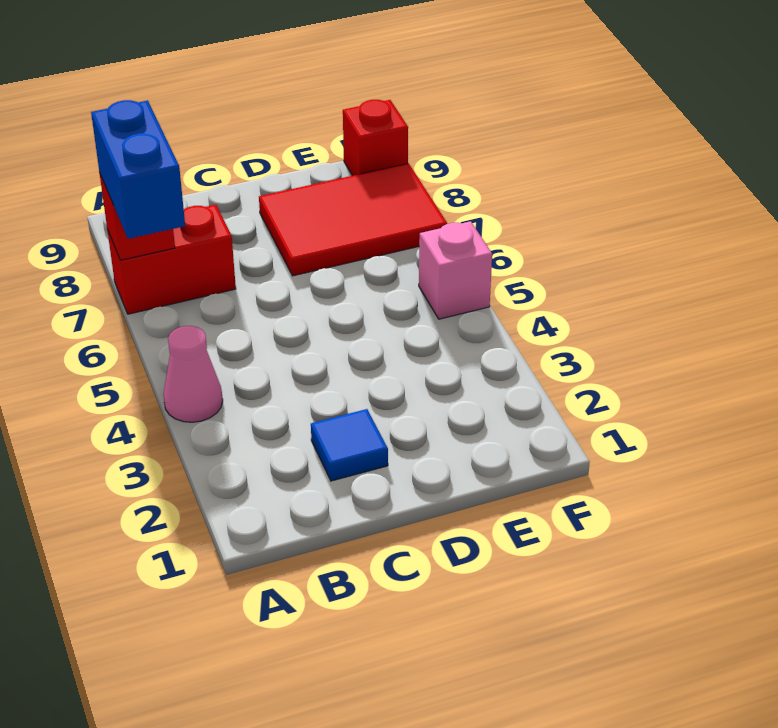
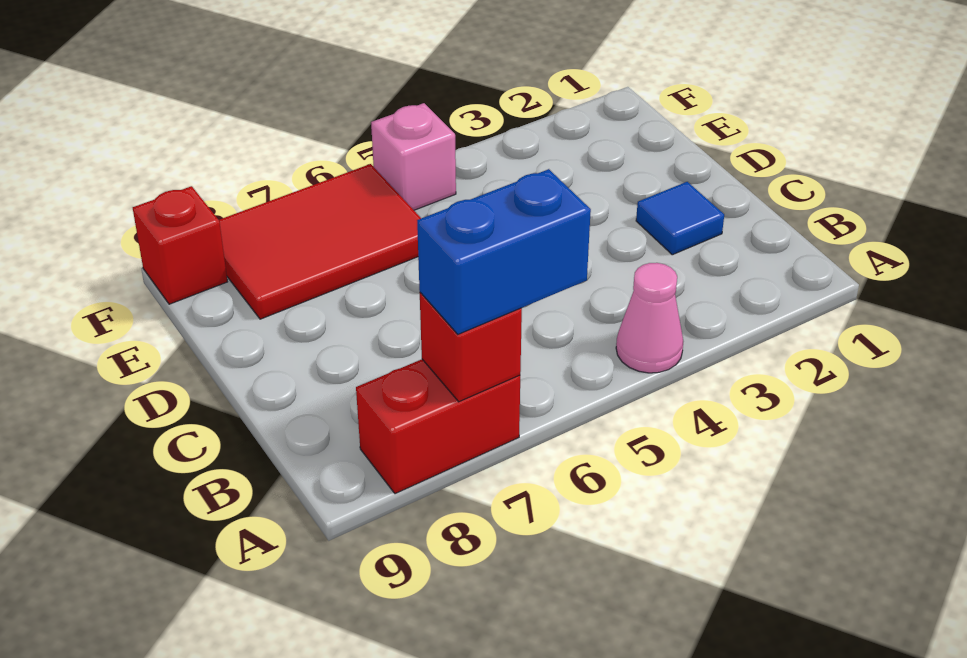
red 1x2 brick [107,205,236,314] -> red 1x2 brick turned to [356,359,520,494]
red 2x3 tile [259,163,447,276] -> red 2x3 tile turned to [219,164,421,319]

